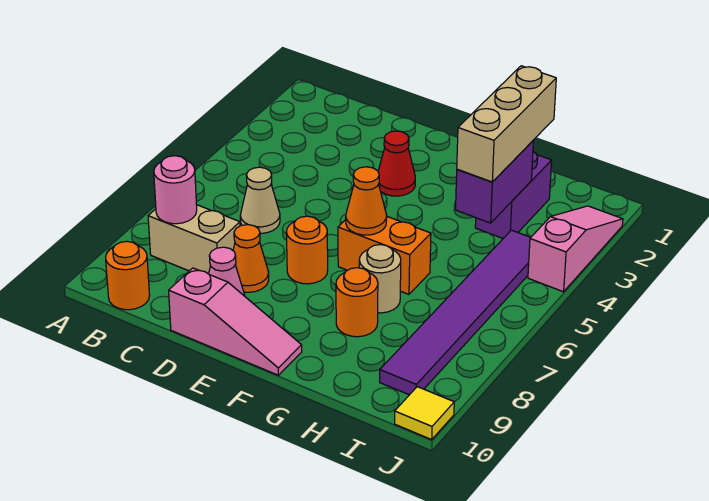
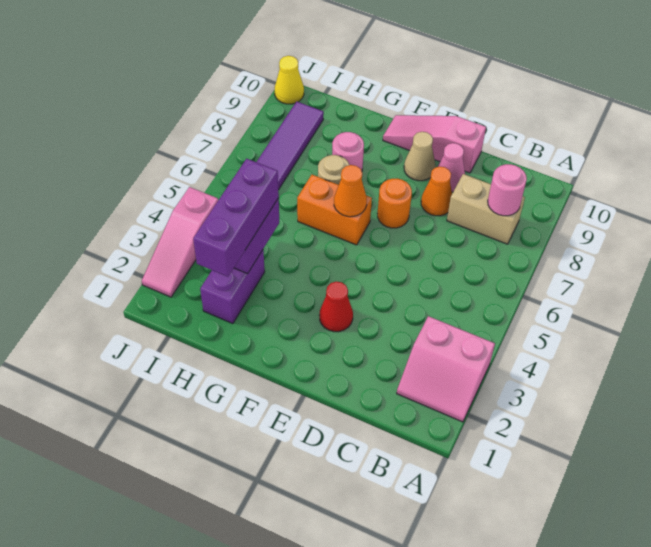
none -> pink 2x2 slope [397,316,495,422]
orange 1x1 round brick [106,241,150,310] -> none
tan 1x1 cone [240,167,280,233] -> tan 1x1 cone moved to [404,132,435,181]
orange 1x1 round brick [336,268,378,337] -> pink 1x1 round brick [332,132,364,171]
tan 1x3 brick [457,66,556,182] -> purple 1x3 brick [193,159,279,277]
yellow 1x1 tile [395,387,454,440] -> yellow 1x1 cone [275,56,304,104]

